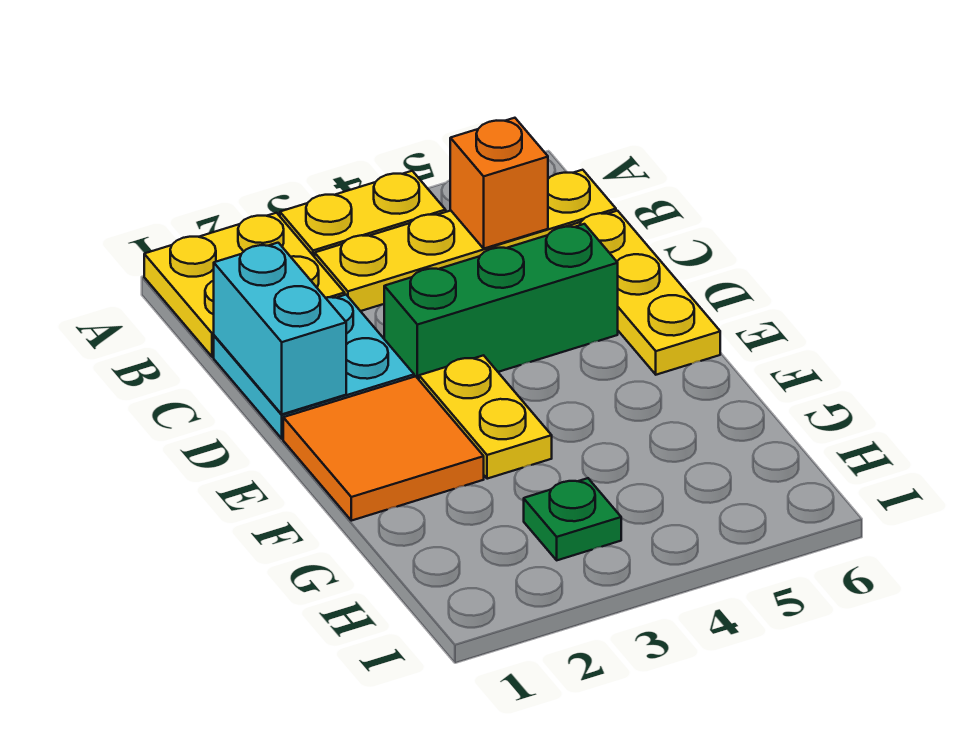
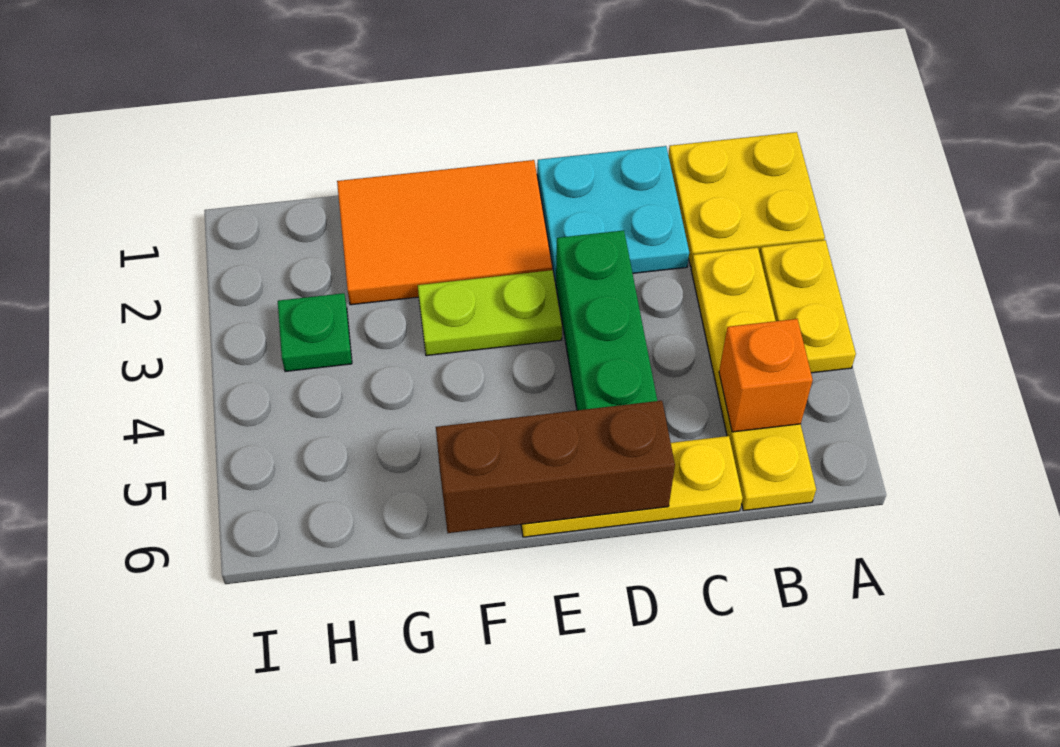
cyan 1x2 brick [214,243,346,414] -> none
none -> brown 1x3 brick [436,401,675,533]
orange 2x2 tile [283,376,484,521] -> orange 2x3 tile [337,160,552,305]
yellow 1x2 plate [419,355,552,479] -> lime 1x2 plate [418,270,562,356]

